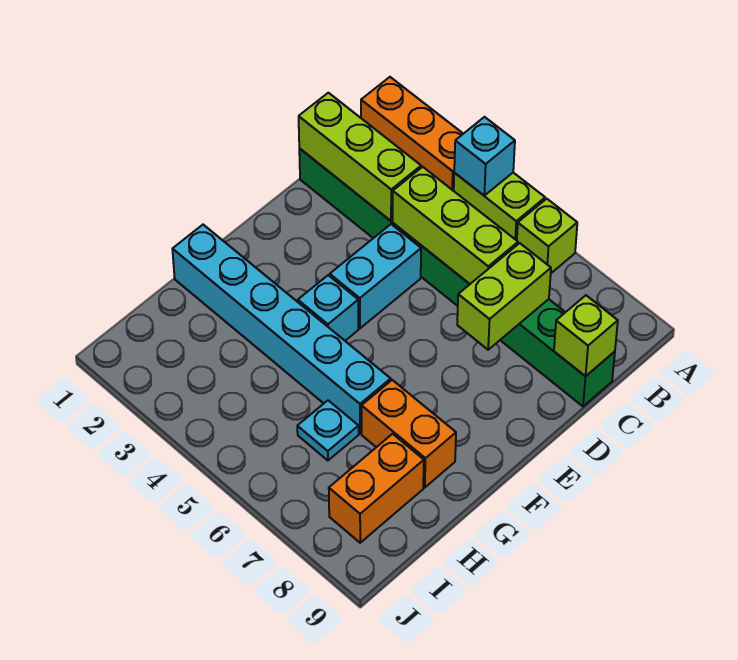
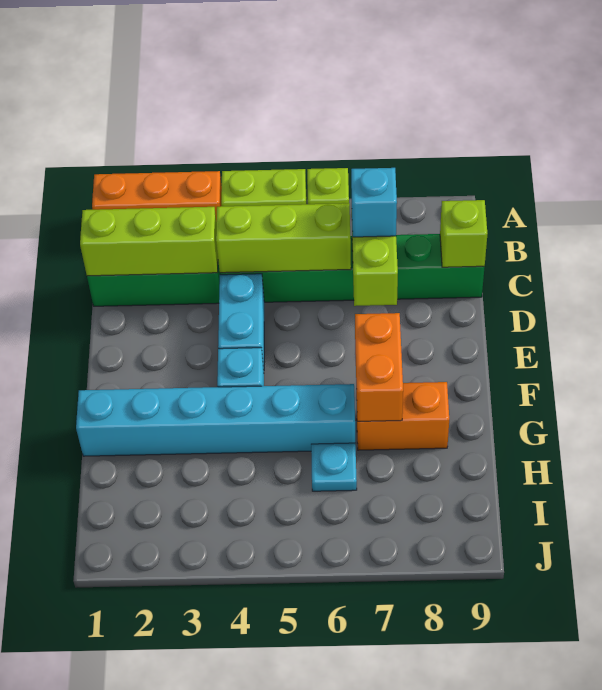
cyan 1x1 brick [454,117,515,196] -> cyan 1x1 brick moved to [351,168,397,237]
orange 1x2 brick [329,434,424,543] -> orange 1x2 brick moved to [355,313,403,421]

